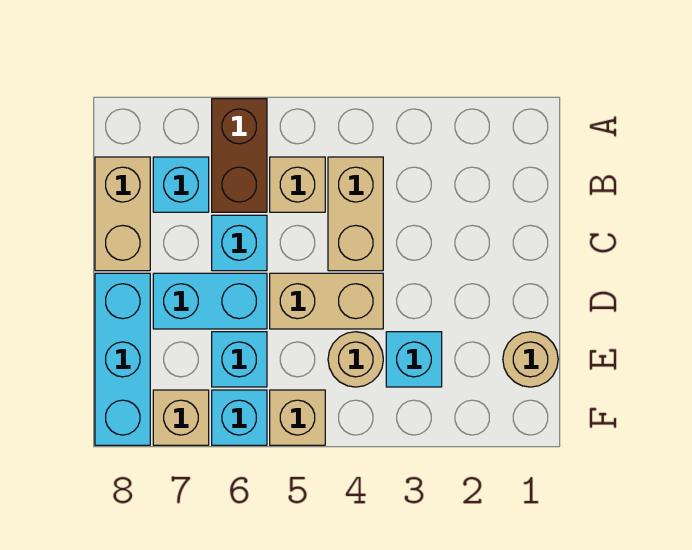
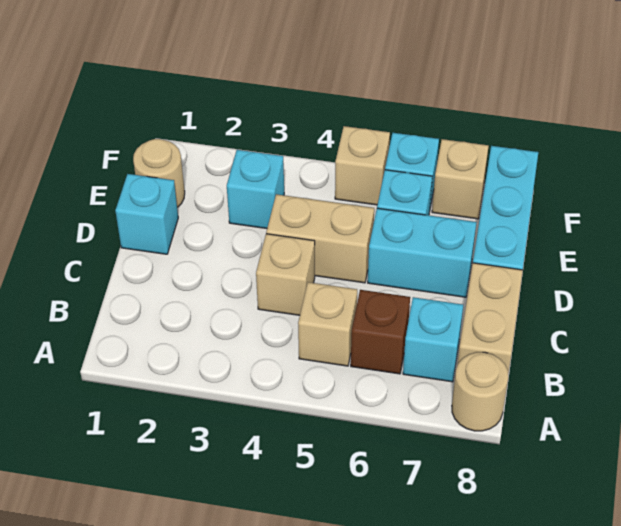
brown 1x2 brick [212,99,267,212] -> brown 1x1 brick [351,290,410,374]
tan 1x2 brick [328,157,383,271] -> tan 1x1 brick [256,234,315,315]
cyan 1x1 brick [212,215,267,271] -> cyan 1x1 brick moved to [115,174,178,254]
tan 1x1 round brick [328,332,383,387] -> tan 1x1 round brick moved to [452,352,508,431]

